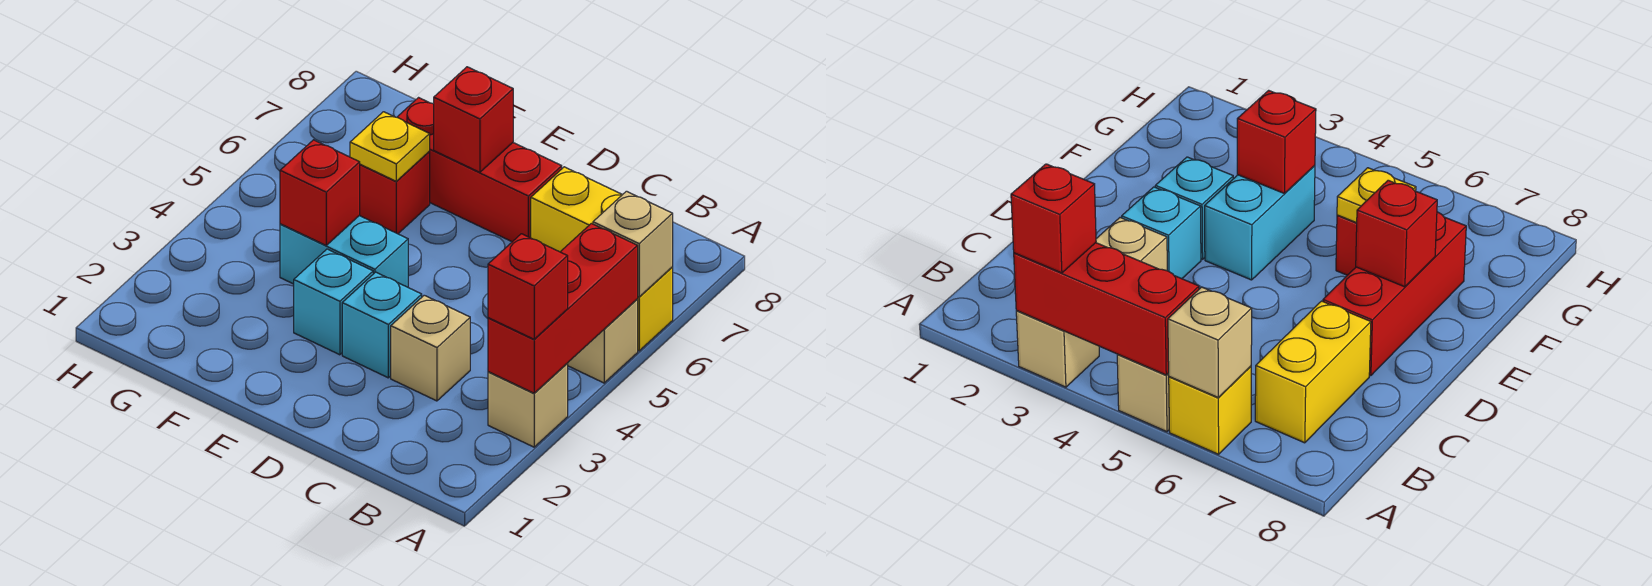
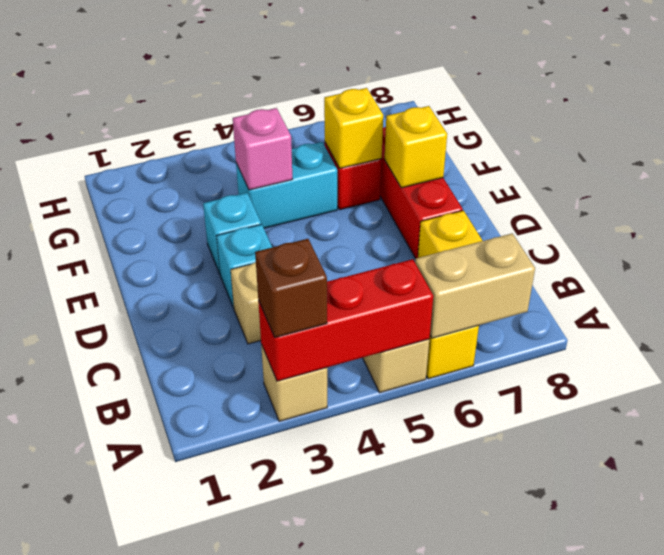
red 1x1 brick [488,234,568,339] -> brown 1x1 brick [255,239,327,337]
tan 1x1 brick [593,191,673,297] -> tan 1x2 brick [415,233,535,338]
cyan 1x2 brick [280,216,408,287] -> cyan 1x2 brick turned to [236,142,337,228]
red 1x1 brick [434,67,513,172] -> yellow 1x1 brick [385,106,447,188]
red 1x1 brick [280,140,360,245] -> pink 1x1 brick [233,108,292,190]
yellow 1x1 plate [350,112,430,181] -> yellow 1x1 brick [324,88,383,168]

